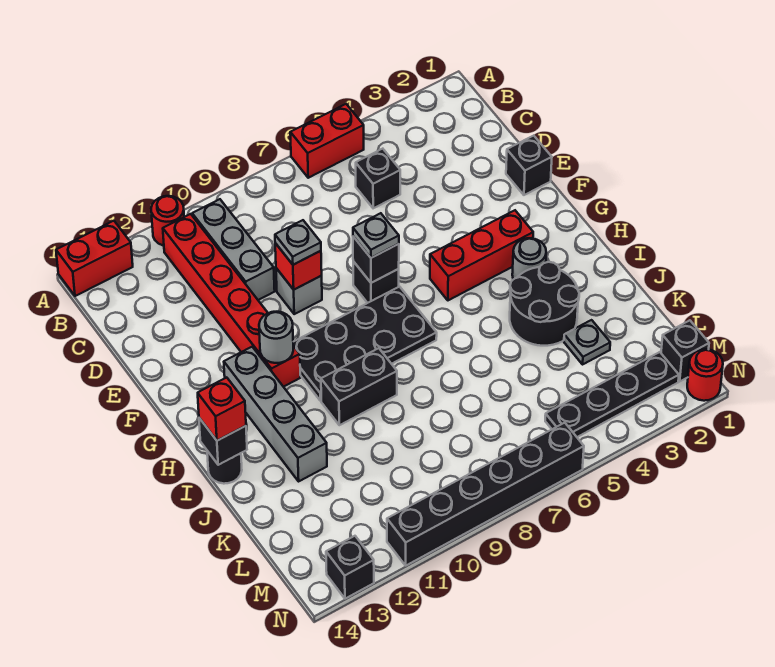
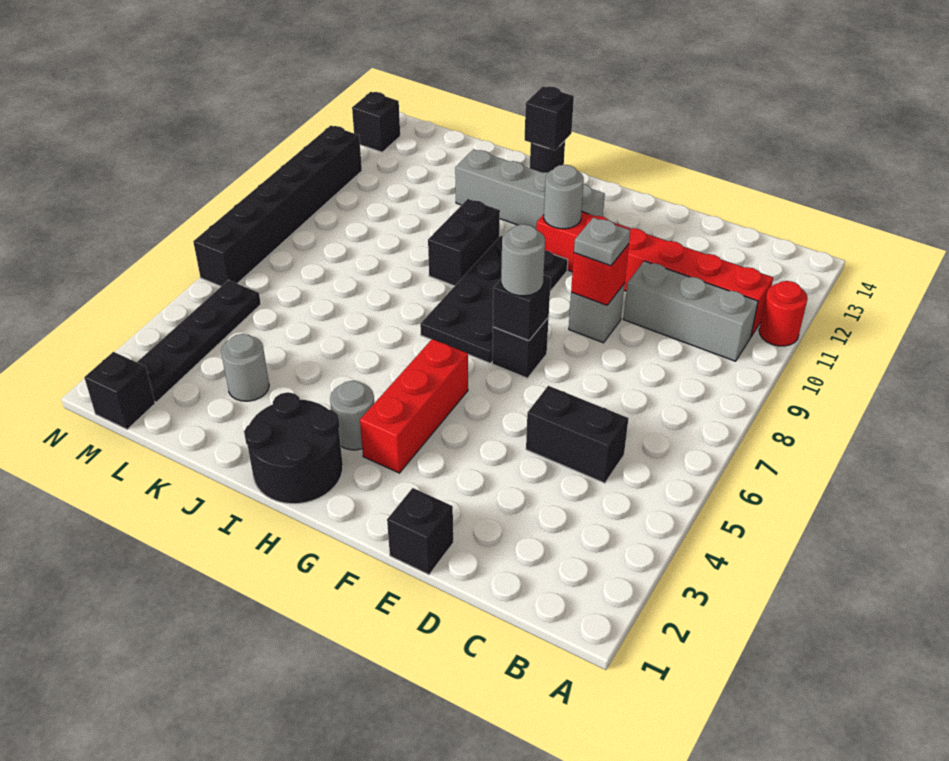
red 1x2 brick [290,104,364,178] -> none
red 1x2 brick [56,221,133,296] -> none
black 1x1 brick [356,149,400,208] -> black 1x2 brick [526,386,628,483]
grey 1x1 plate [353,213,399,258] -> grey 1x1 round brick [501,224,545,296]
black 2x2 round brick [510,262,579,346] -> black 2x2 round brick moved to [244,392,343,504]
red 1x1 brick [198,377,246,441] -> none
grey 1x1 plate [564,320,610,364] -> grey 1x1 round brick [221,334,269,401]
red 1x1 round brick [687,349,723,401] -> none

